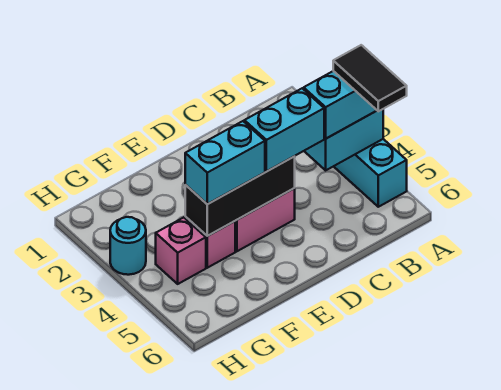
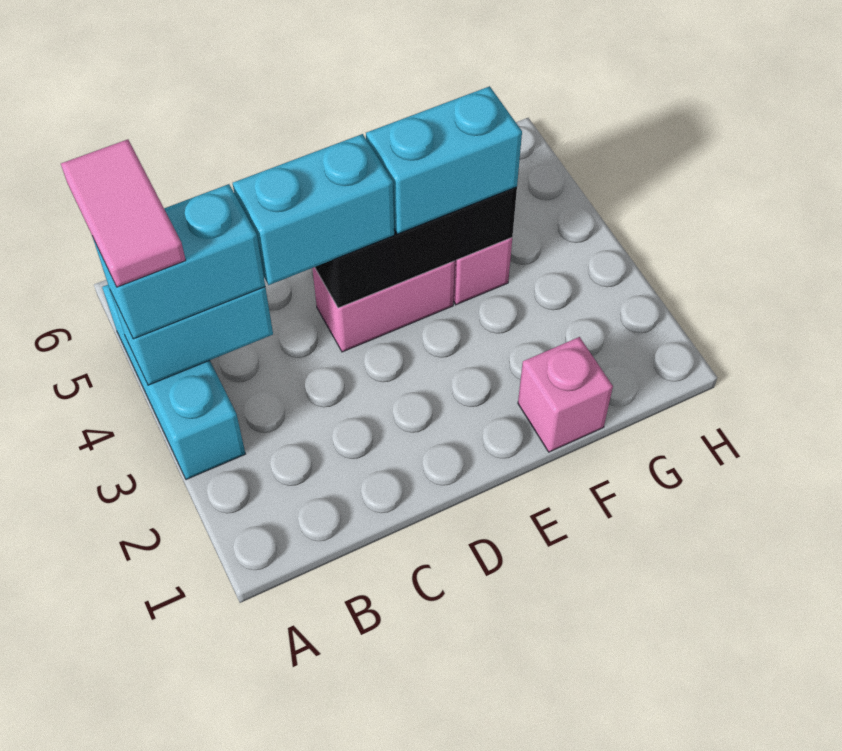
black 1x2 tile [333,45,407,111] -> pink 1x2 tile [61,139,186,287]
pink 1x1 brick [156,217,206,284] -> pink 1x1 brick moved to [518,337,613,452]
cyan 1x1 round brick [110,217,146,275] -> none

